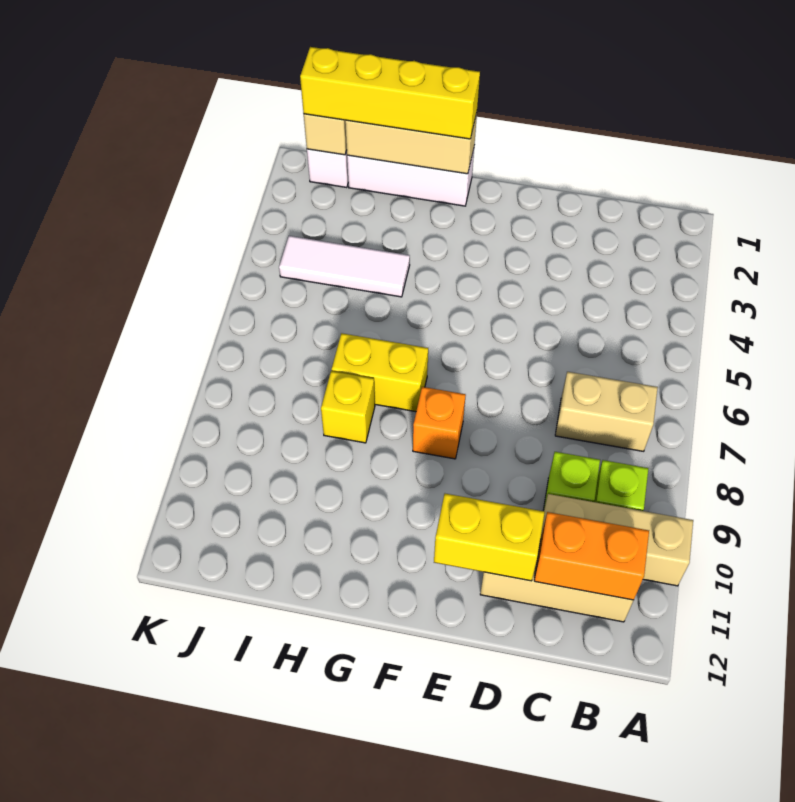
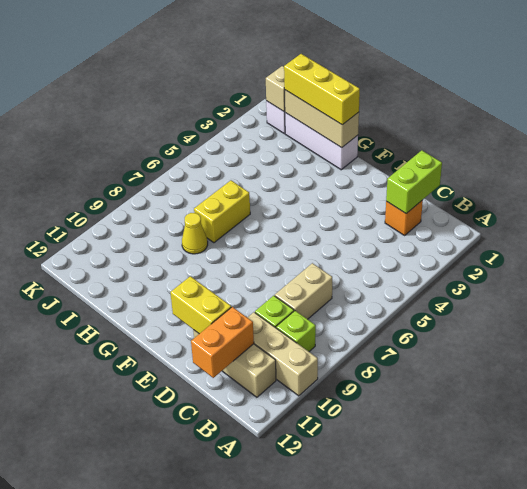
tan 1x2 brick [555,372,658,451] -> tan 1x2 brick turned to [275,263,332,319]
orange 1x2 brick [534,512,649,600] -> orange 1x2 brick turned to [191,307,254,378]
none -> lime 1x2 brick [386,150,442,214]
orange 1x1 brick [413,387,466,459] -> orange 1x1 brick moved to [385,200,423,235]
yellow 1x4 brick [300,47,480,139] -> yellow 1x3 brick [284,54,360,125]
yellow 1x2 brick [331,333,428,412] -> yellow 1x2 brick turned to [194,180,250,243]
white 1x3 tile [279,236,410,297] -> none
yellow 1x1 brick [321,371,375,443] -> yellow 1x1 cone [182,213,208,254]

